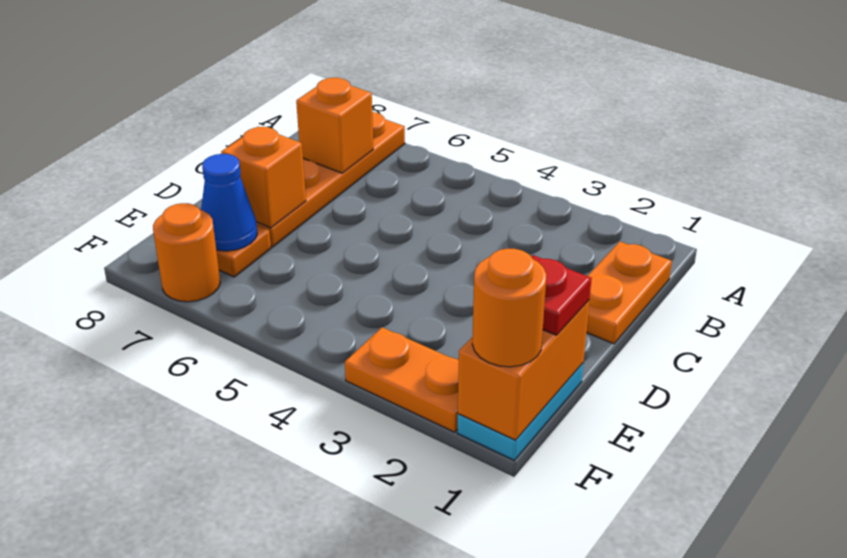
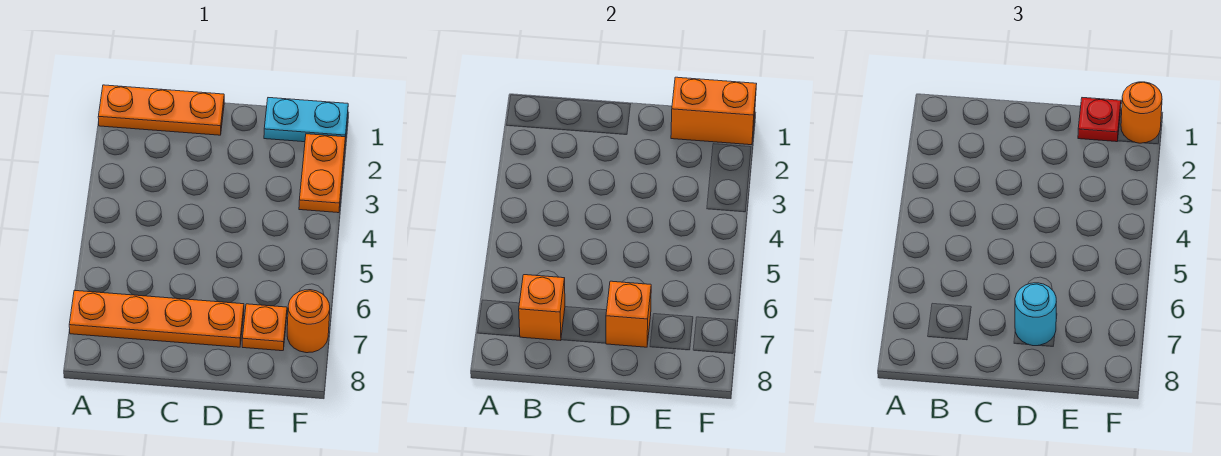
orange 1x2 plate [586,242,672,344] -> orange 1x3 plate [98,85,224,135]
none -> cyan 1x1 round brick [1015,283,1056,346]
blue 1x1 cone [201,154,257,251] -> none

